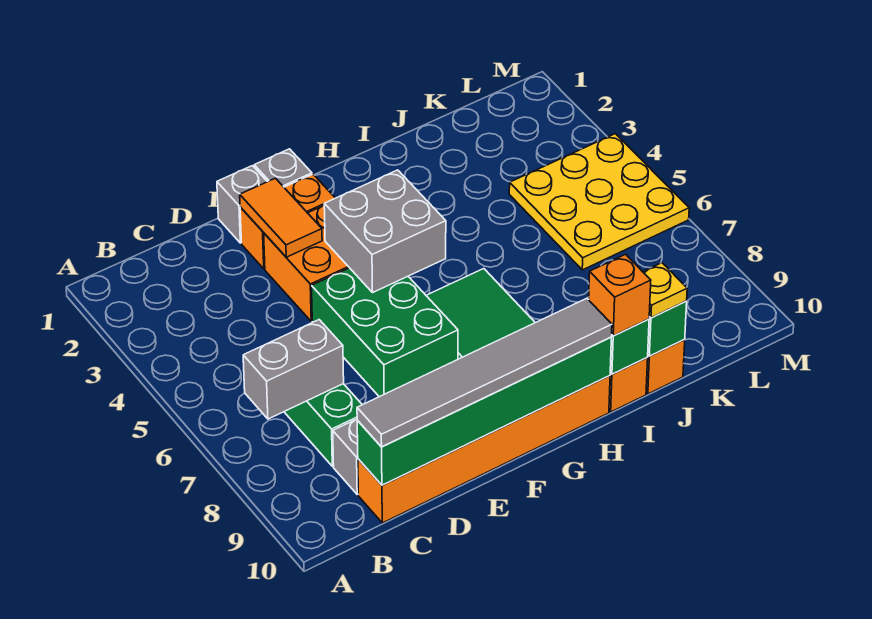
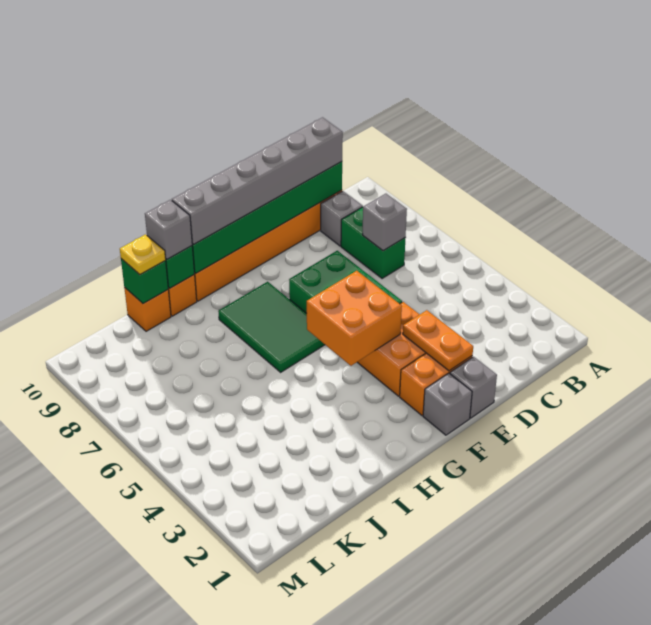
grey 1x2 brick [243,320,344,419] -> grey 1x1 brick [363,194,407,251]
grey 1x6 tile [357,298,612,447] -> grey 1x6 brick [172,117,343,244]
orange 1x2 tile [240,178,322,257] -> orange 1x2 plate [403,310,473,371]
grey 2x2 brick [324,170,446,292] -> orange 2x2 brick [307,271,402,366]
orange 1x1 brick [589,254,651,336] -> grey 1x1 brick [145,200,192,259]
yellow 3x3 plate [509,134,689,270] -> none

